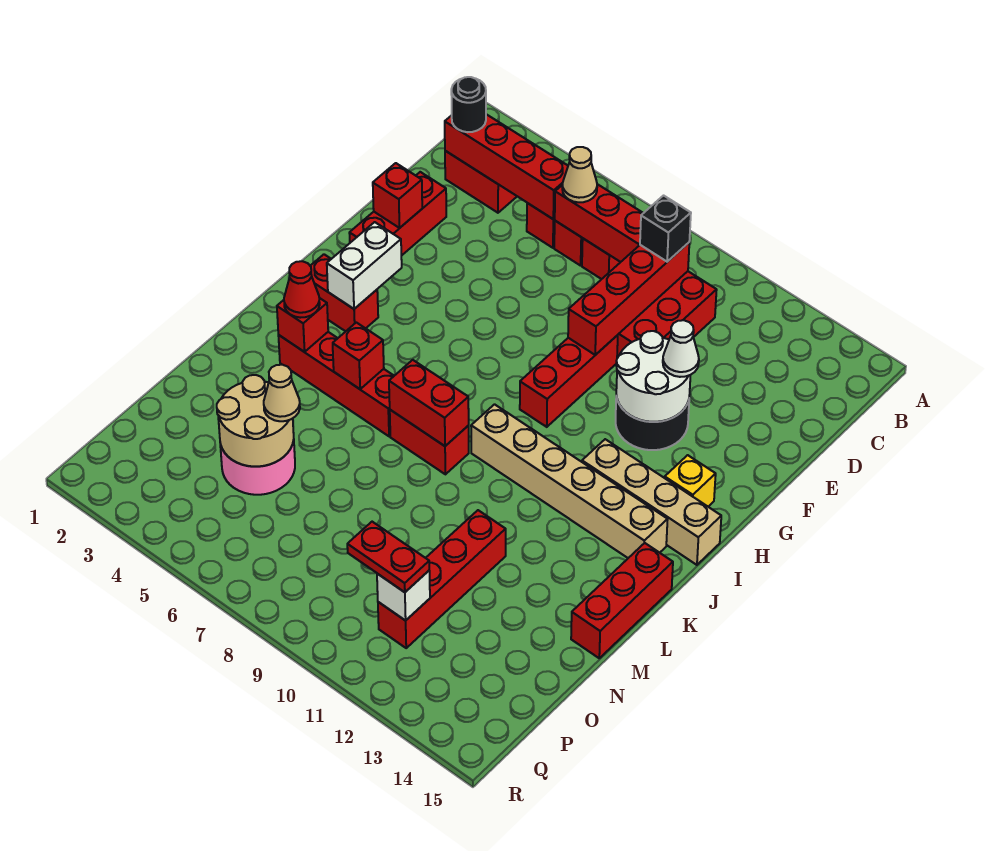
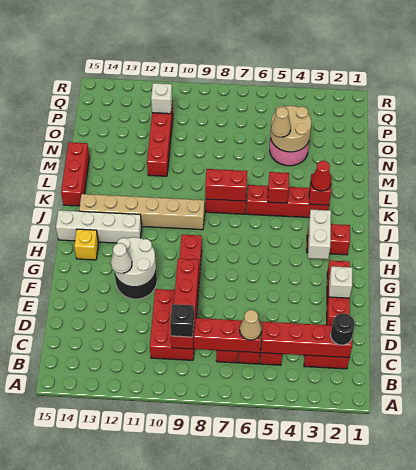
red 1x1 brick [373,163,422,228] -> white 1x1 brick [329,266,352,298]
tan 1x4 brick [582,439,721,565] -> white 1x4 brick [56,210,142,243]
red 1x2 plate [347,522,429,592] -> none

